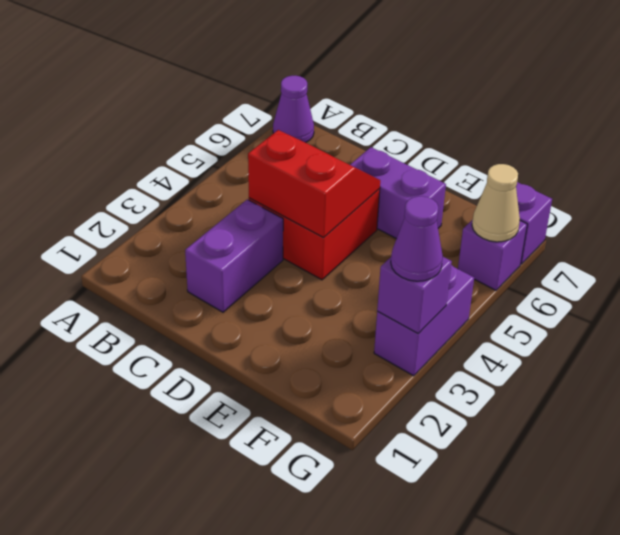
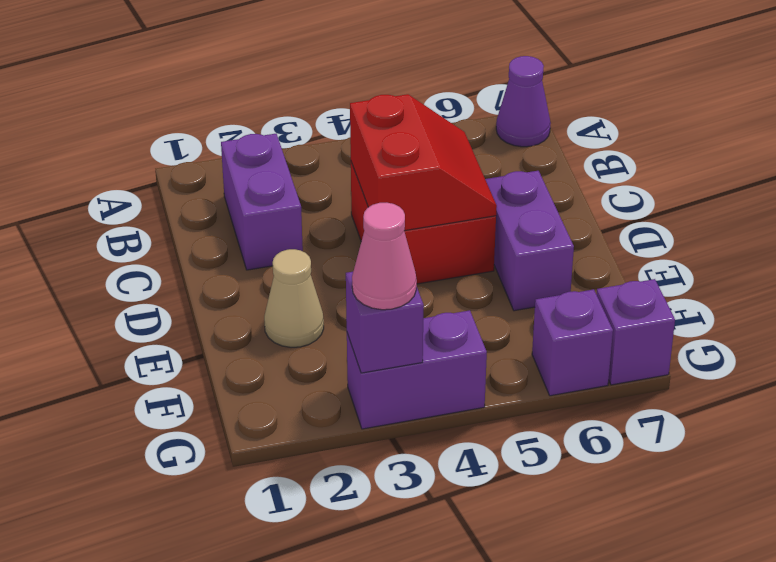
purple 1x2 brick [185,199,283,312] -> purple 1x2 brick turned to [221,134,303,270]
purple 1x1 cone [391,196,443,281] -> pink 1x1 cone [352,203,417,310]
tan 1x1 cone [472,164,520,242] -> tan 1x1 cone moved to [264,249,324,347]

